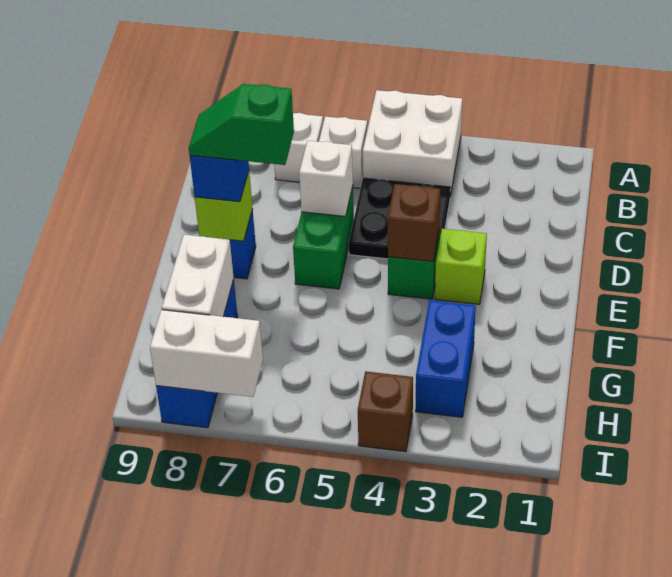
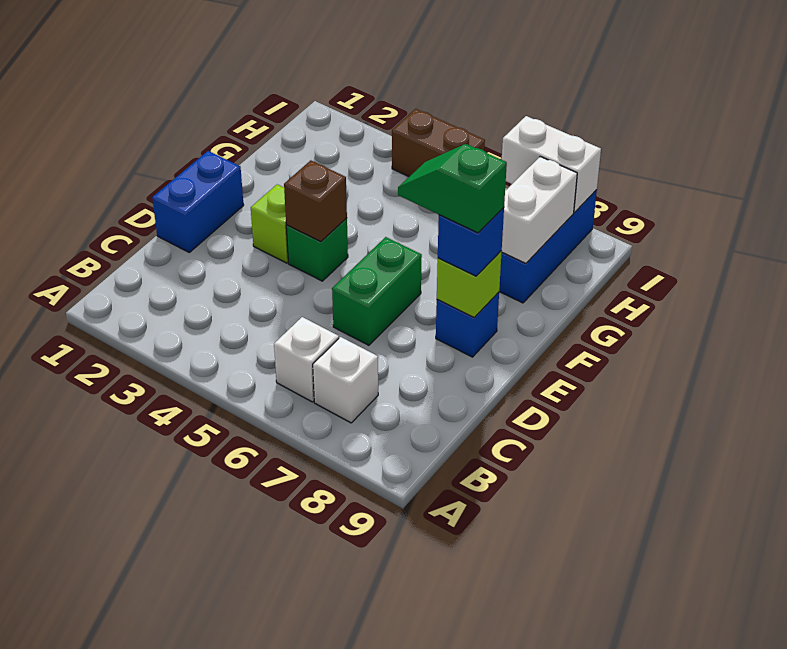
white 2x2 brick [363,90,462,197] -> none
black 2x2 plate [349,178,450,259] -> none
white 1x1 brick [299,141,353,216] -> none
green 1x2 slope [189,84,294,165] -> green 1x2 slope turned to [398,144,507,233]
blue 1x2 brick [415,300,476,417] -> blue 1x2 brick moved to [152,151,244,252]
brown 1x1 brick [358,371,413,452] -> brown 1x2 brick [392,109,485,177]

